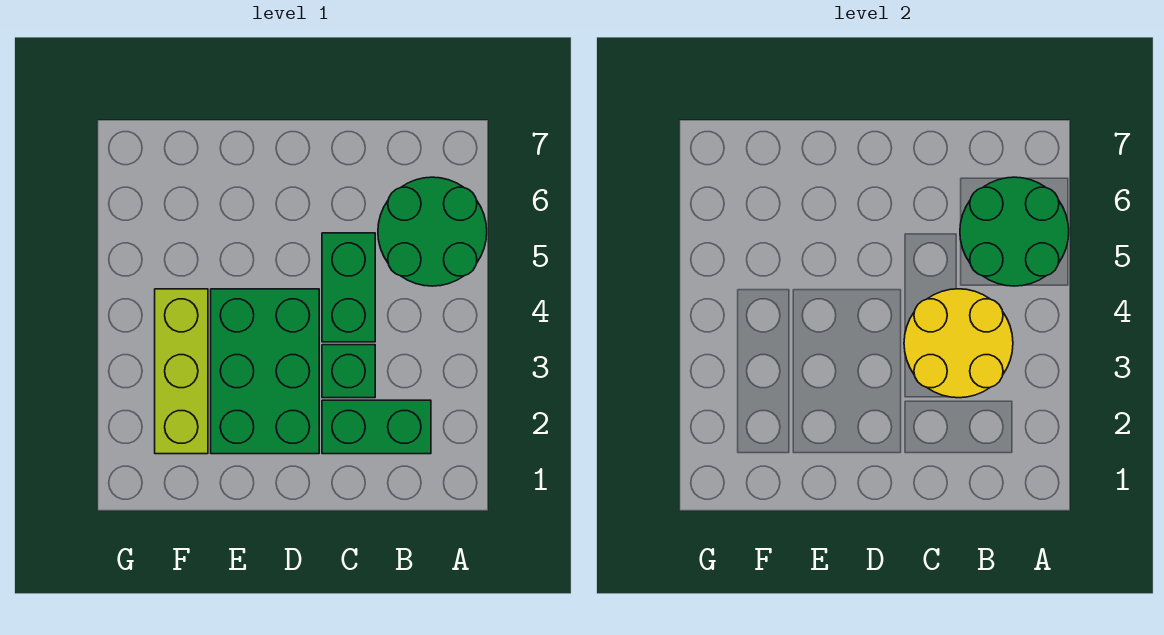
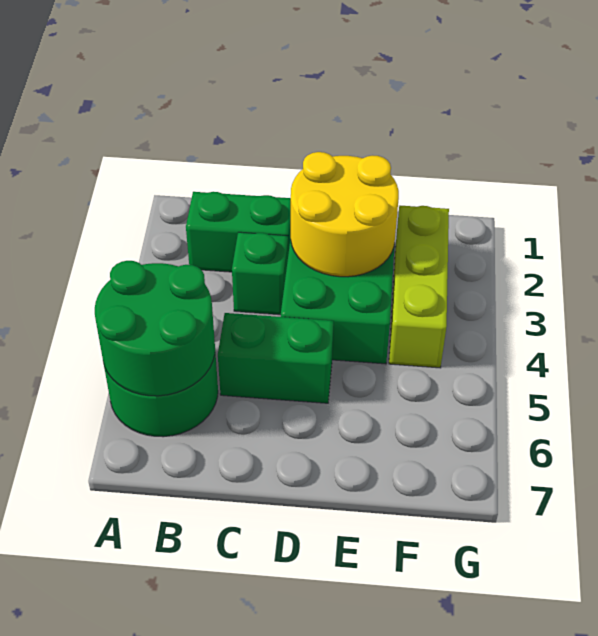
yellow 2x2 round brick [904,289,1013,398] -> yellow 2x2 round brick moved to [291,152,399,277]
green 1x2 brick [322,233,375,342] -> green 1x2 brick turned to [218,313,334,403]

